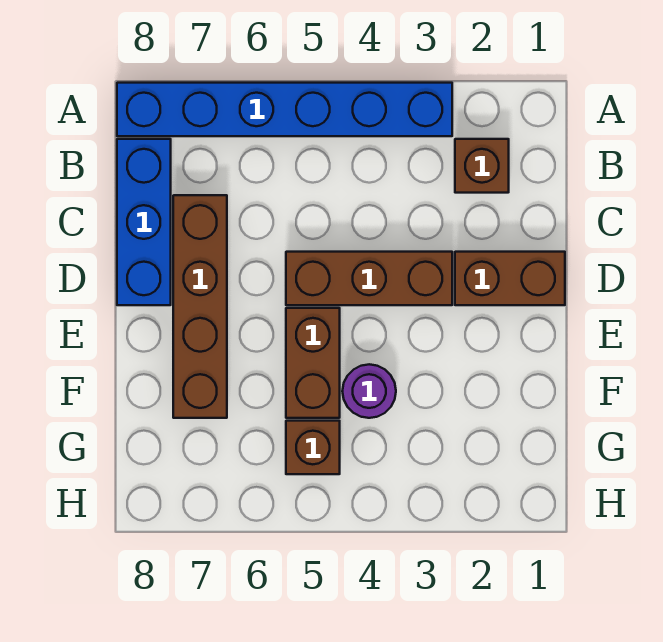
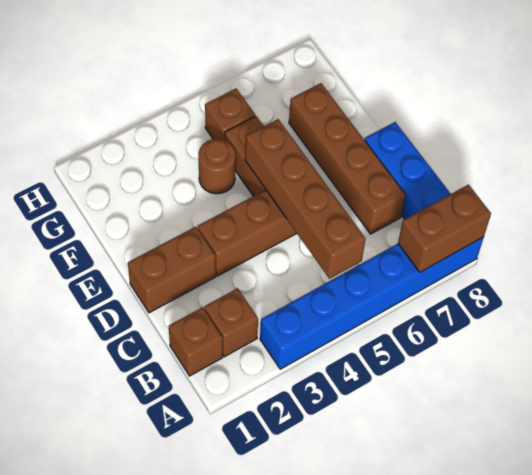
none -> brown 1x2 brick [398,185,491,272]
none -> brown 1x1 brick [169,307,223,376]
none -> brown 1x4 brick [245,119,365,279]
purple 1x1 round brick [342,364,396,418] -> brown 1x1 round brick [198,139,236,194]

